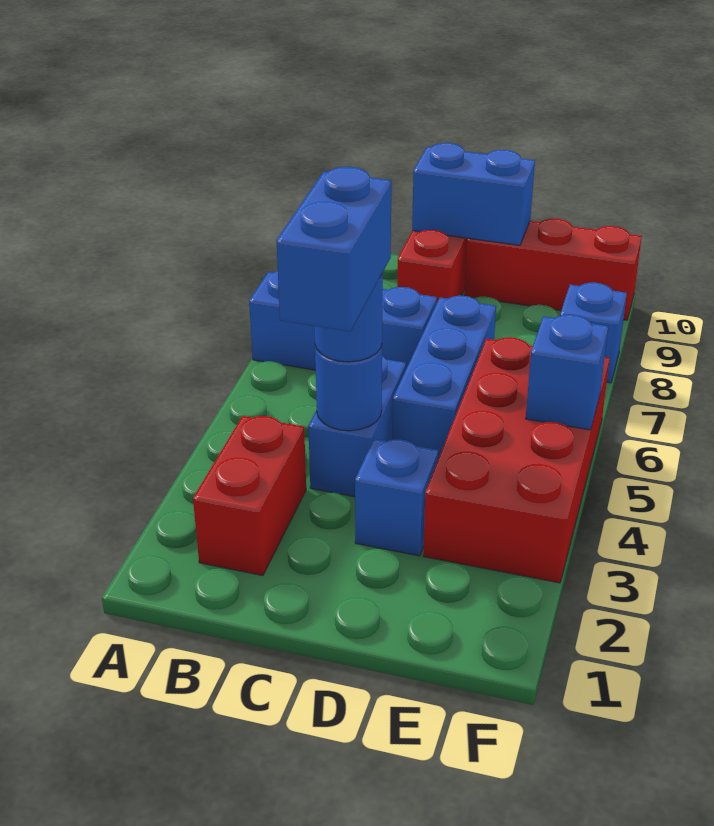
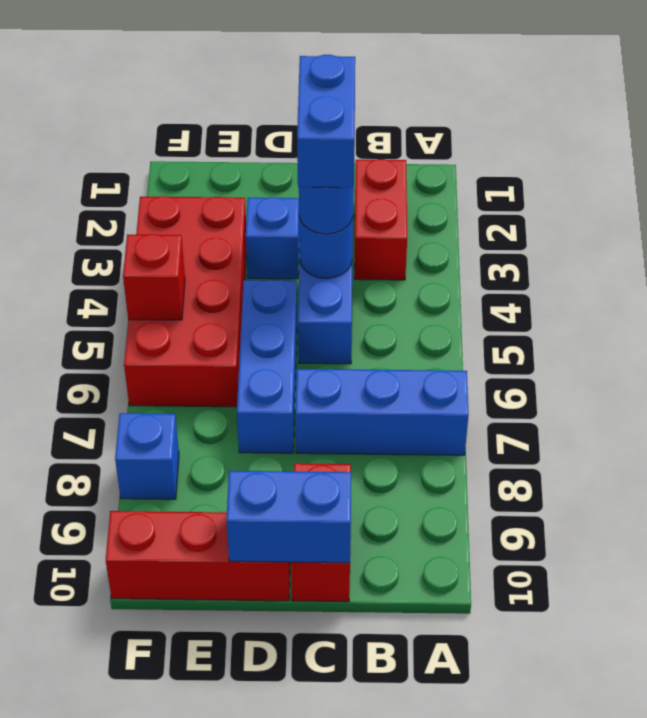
blue 1x1 brick [526,315,608,430] -> red 1x1 brick [123,234,185,320]

